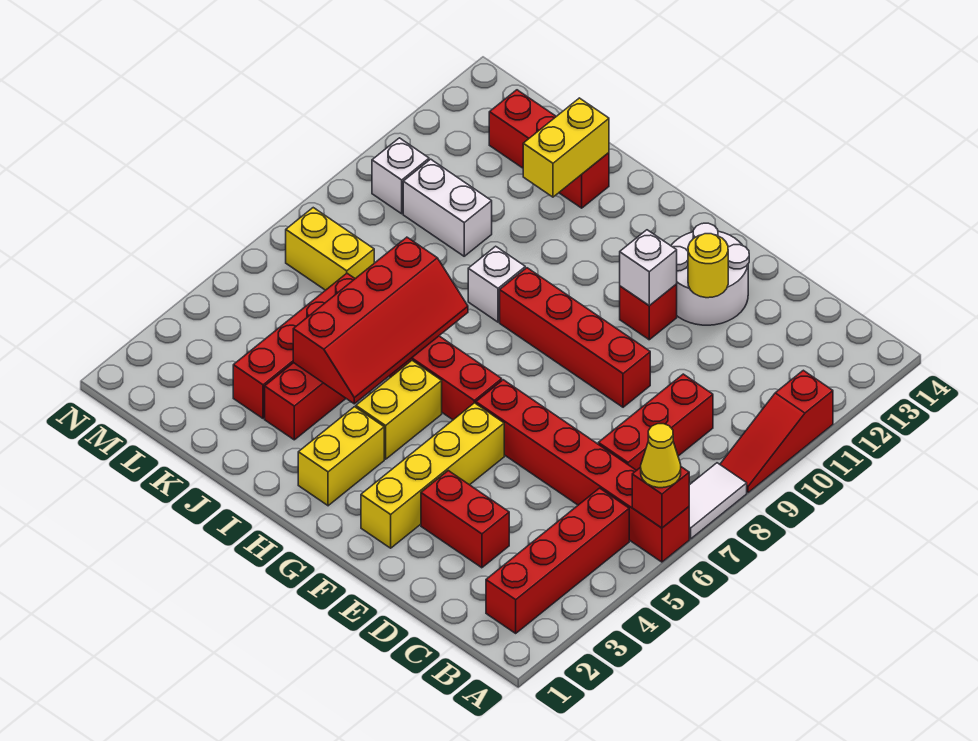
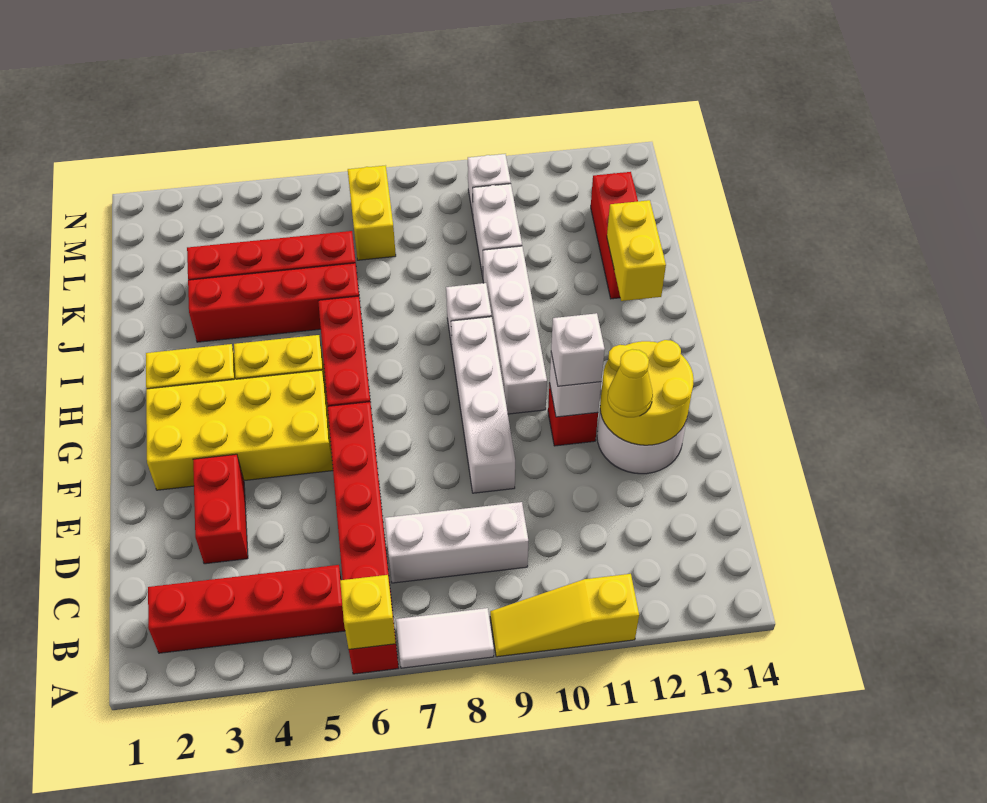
red 1x1 brick [632,467,689,528] -> yellow 1x1 brick [340,575,396,649]
yellow 1x1 cone [641,424,681,488] -> yellow 1x1 cone moved to [608,349,653,417]
red 1x3 slope [720,370,833,493] -> yellow 1x3 slope [490,574,639,657]
red 1x3 brick [598,374,713,470] -> white 1x3 brick [385,502,528,583]
red 1x4 brick [500,268,650,407] -> white 1x4 brick [451,317,515,493]
yellow 1x1 round brick [688,234,728,298] -> yellow 2x2 round brick [600,340,694,445]
yellow 1x4 brick [361,403,504,548] -> yellow 2x4 brick [146,370,333,490]
none -> white 1x1 brick [551,313,605,386]
none -> white 1x4 brick [483,246,547,414]
red 2x4 slope [293,237,468,404] -> none
yellow 1x2 brick [523,98,609,197] -> yellow 1x2 brick turned to [607,200,666,301]

